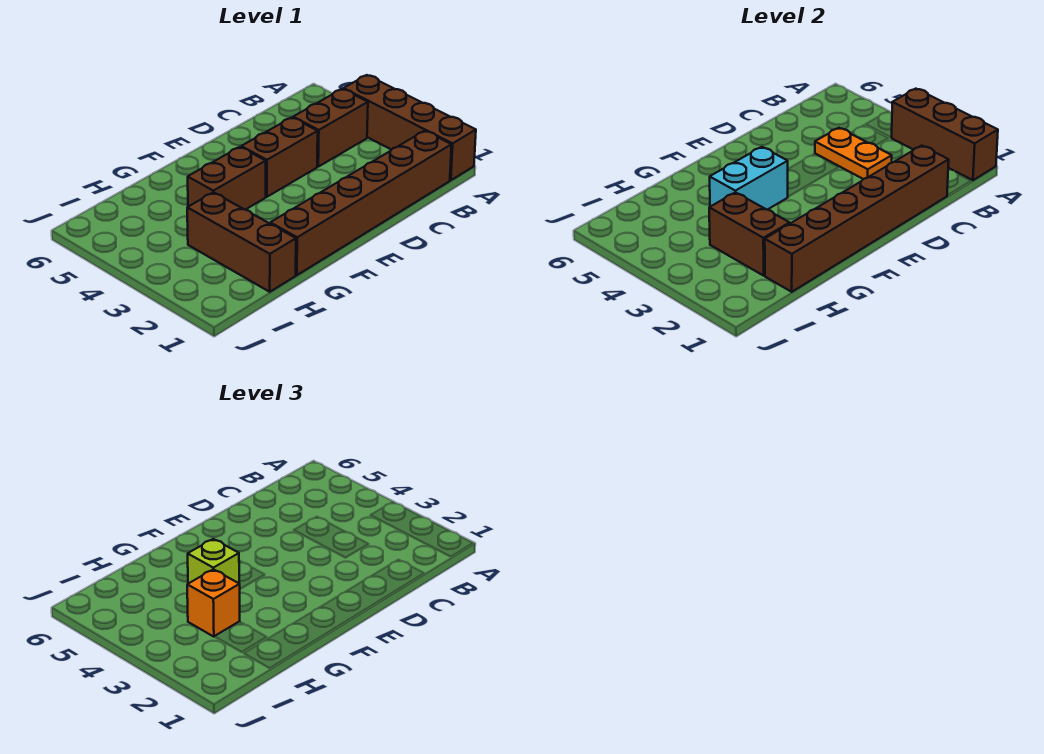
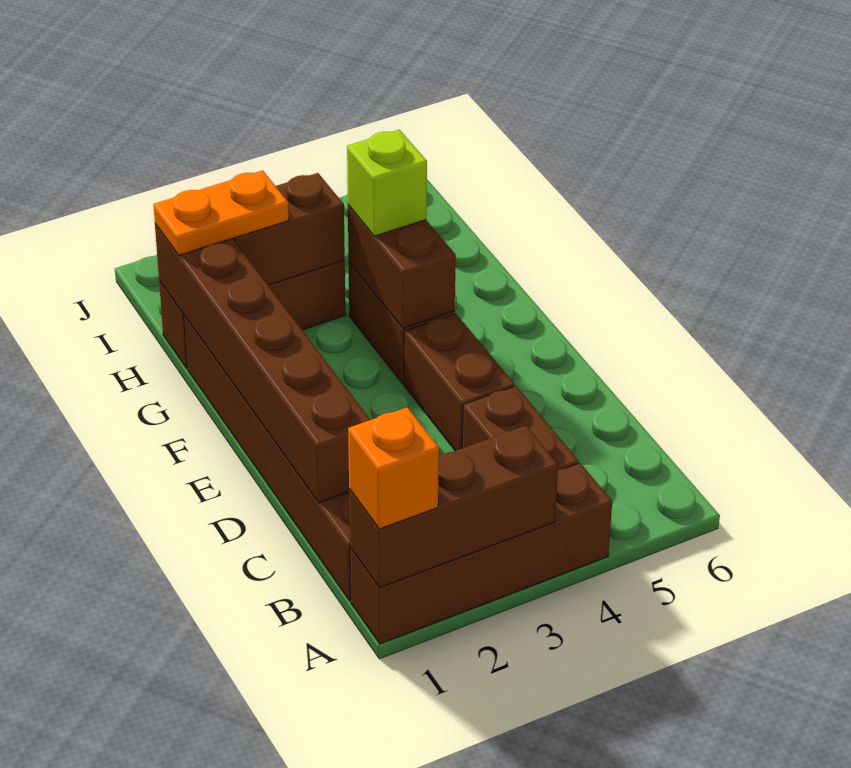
orange 1x2 plate [815,128,892,179] -> orange 1x2 plate moved to [153,170,289,255]
cyan 1x2 brick [710,147,788,210] -> brown 1x2 brick [348,205,456,329]
orange 1x1 brick [187,569,240,637] -> orange 1x1 brick moved to [348,407,439,529]

